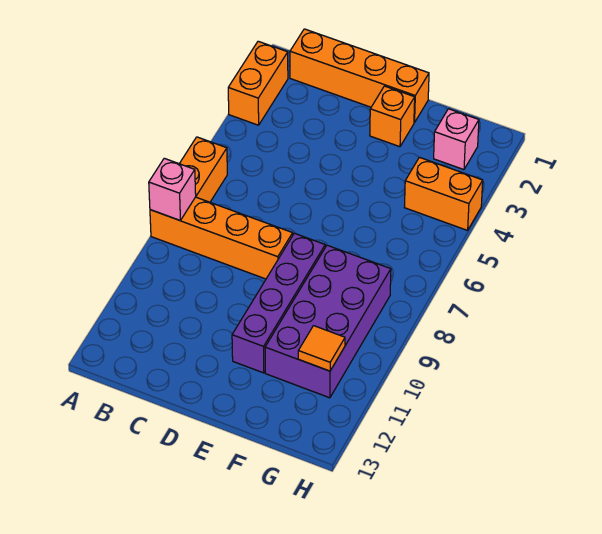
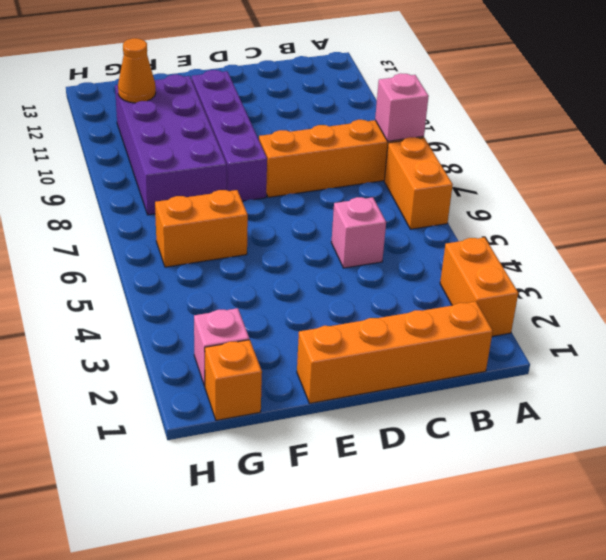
none -> pink 1x1 brick [331,197,386,268]
orange 1x1 brick [370,86,415,147] -> orange 1x1 brick moved to [205,340,262,420]
orange 1x2 brick [404,157,483,230] -> orange 1x2 brick moved to [155,190,248,267]
orange 1x1 tile [298,326,345,371] -> orange 1x1 cone [118,38,156,103]

